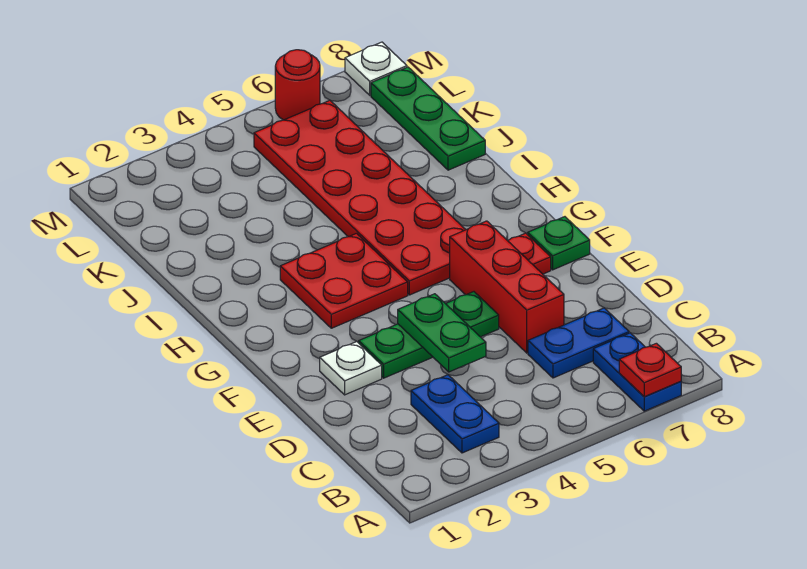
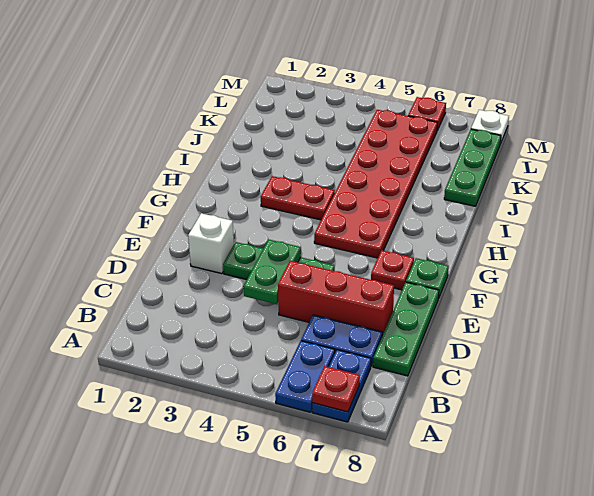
blue 1x2 plate [411,375,499,453] -> blue 1x2 plate moved to [275,341,335,412]
none -> green 1x3 plate [373,282,439,376]
red 1x3 brick [450,221,564,353] -> red 1x3 brick turned to [278,261,394,336]
white 1x1 plate [320,341,382,395] -> white 1x1 brick [188,213,234,274]
red 2x2 plate [280,233,408,328] -> red 1x2 plate [261,176,335,220]
red 1x1 round brick [275,50,320,120] -> red 1x1 plate [408,97,446,130]

